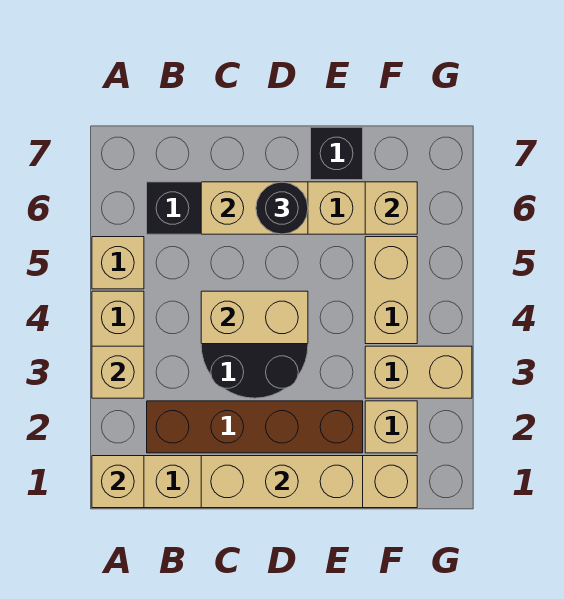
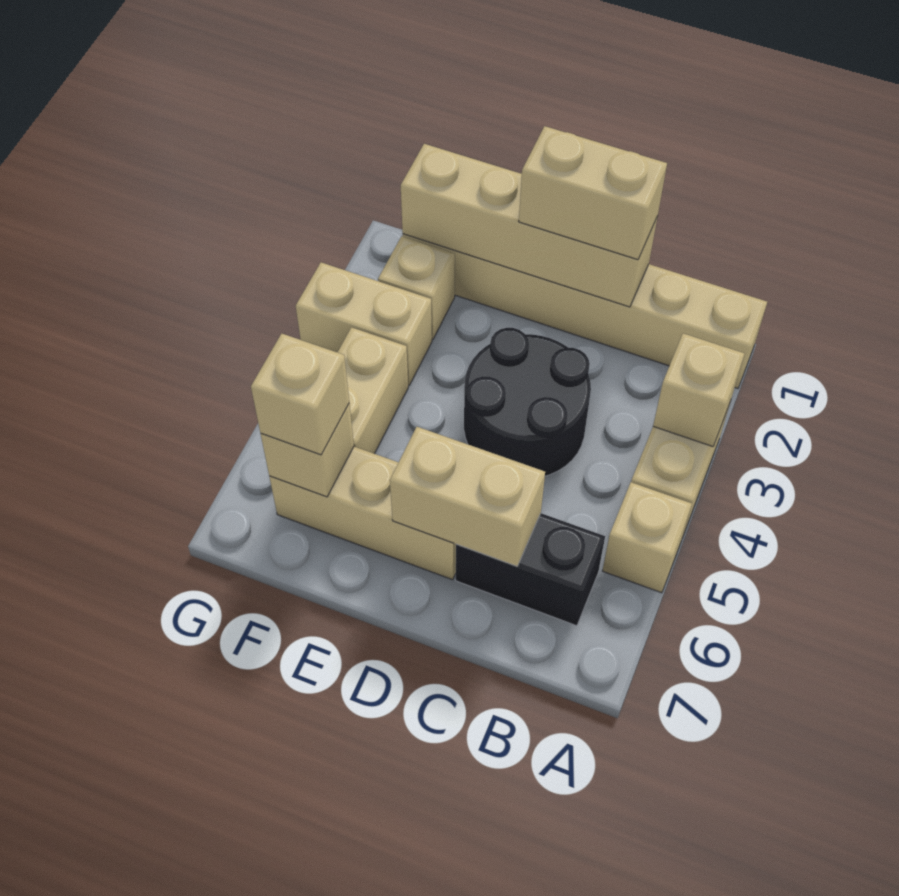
tan 1x1 brick [92,456,144,508] -> tan 1x1 brick moved to [251,334,349,455]
brown 1x4 brick [147,401,363,453] -> none
tan 1x3 brick [201,456,363,508] -> tan 1x4 brick [401,144,657,307]
tan 1x2 brick [201,291,308,344] -> tan 1x2 brick moved to [519,126,667,260]
black 1x1 round brick [256,182,308,234] -> none
black 1x1 brick [311,127,363,180] -> none

